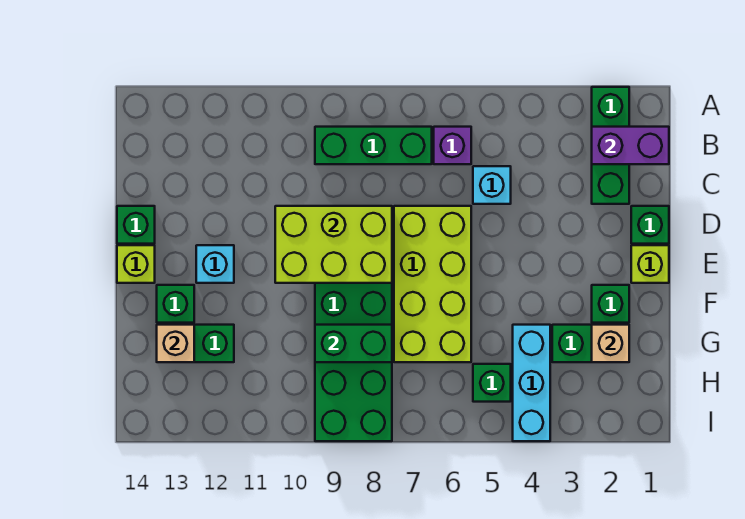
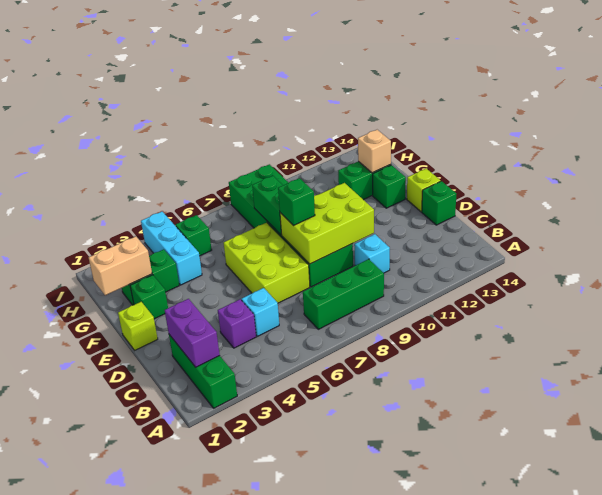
purple 1x2 brick [592,127,669,164] -> purple 1x2 brick turned to [165,299,220,367]
purple 1x1 brick [434,127,471,164] -> purple 1x1 brick moved to [218,299,256,348]
green 1x1 brick [631,206,669,244] -> green 1x1 brick moved to [278,178,315,226]
lime 2x4 brick [394,206,471,362] -> lime 2x3 brick [224,223,310,303]
cyan 1x1 brick [196,245,234,283] -> cyan 1x1 brick moved to [354,234,390,273]
tan 1x1 brick [592,325,629,362] -> tan 1x2 brick [89,237,152,295]
green 1x2 brick [315,325,392,362] -> green 1x2 brick turned to [252,176,283,235]

